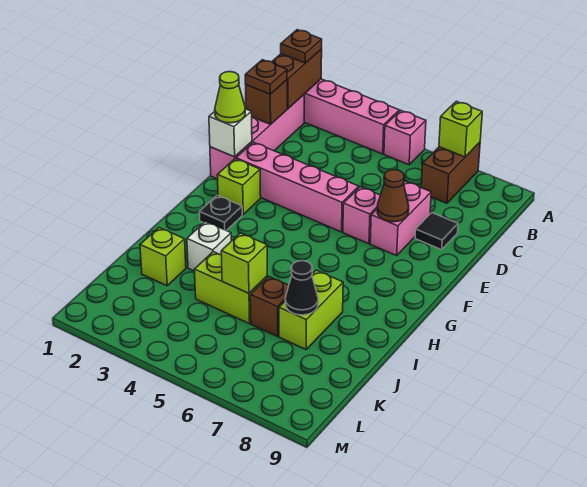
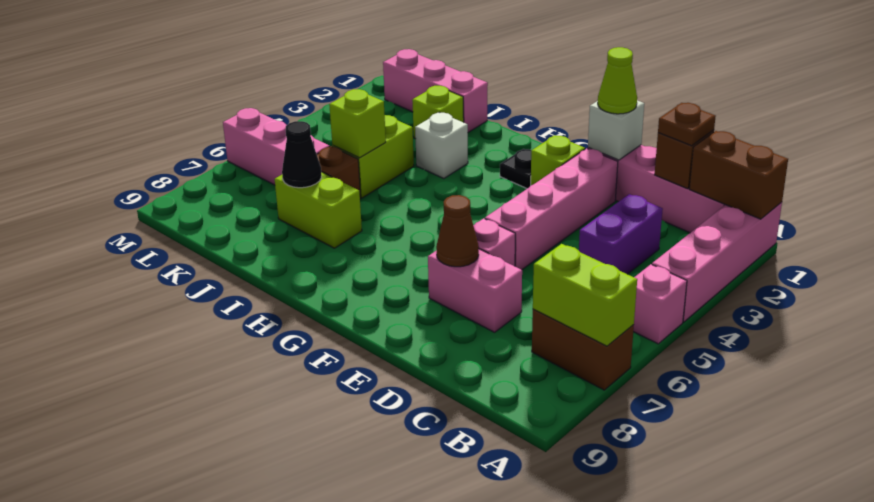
brown 1x1 plate [281,30,322,63] -> none
lime 1x1 brick [439,101,482,157] -> lime 1x2 brick [533,244,637,346]
none -> purple 1x2 brick [579,194,663,274]
black 1x1 tile [415,213,458,250] -> none
none -> pink 1x3 brick [383,49,488,132]
none -> pink 1x3 brick [223,108,330,185]

